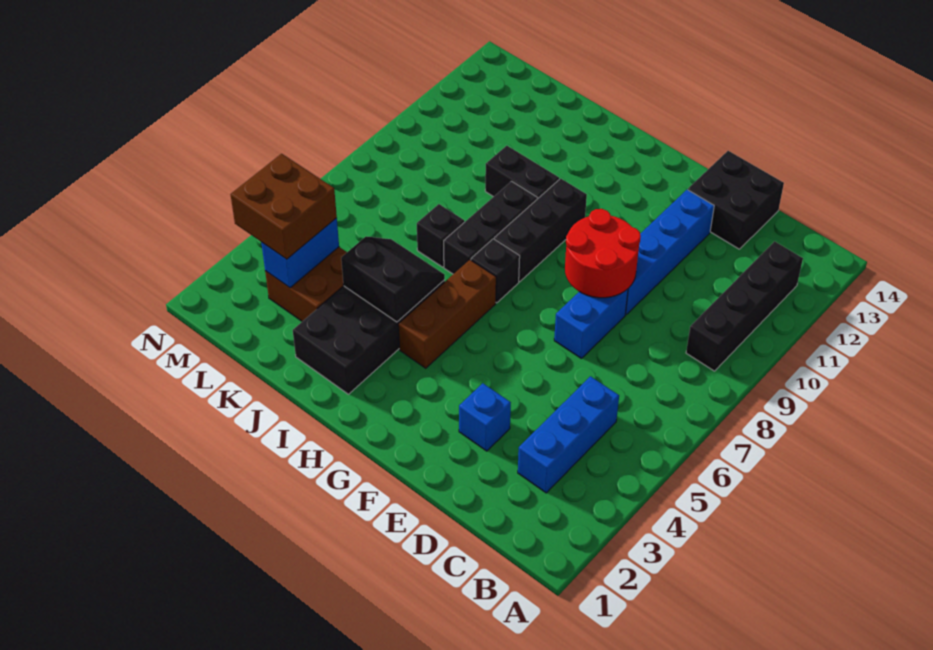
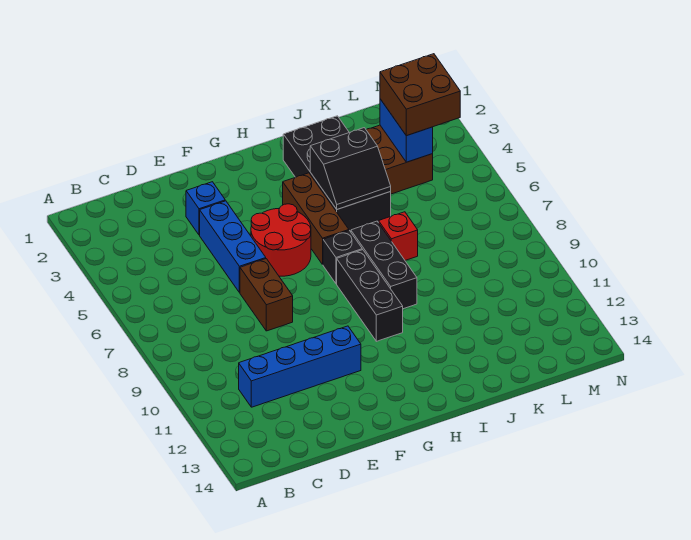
black 1x4 brick [686,241,803,371] -> none
blue 1x3 brick [518,376,619,493] -> blue 1x3 brick moved to [200,201,266,293]
black 2x2 brick [688,151,784,249] -> none
blue 1x2 brick [554,289,628,359] -> brown 1x2 brick [240,259,293,331]
red 2x2 round brick [565,209,641,298] -> red 2x2 round brick moved to [251,204,311,276]
blue 1x4 brick [625,189,714,315] -> blue 1x4 brick turned to [239,326,361,407]
black 1x2 brick [485,146,559,199] -> none
black 1x1 brick [417,204,465,267] -> red 1x1 brick [379,212,418,260]

